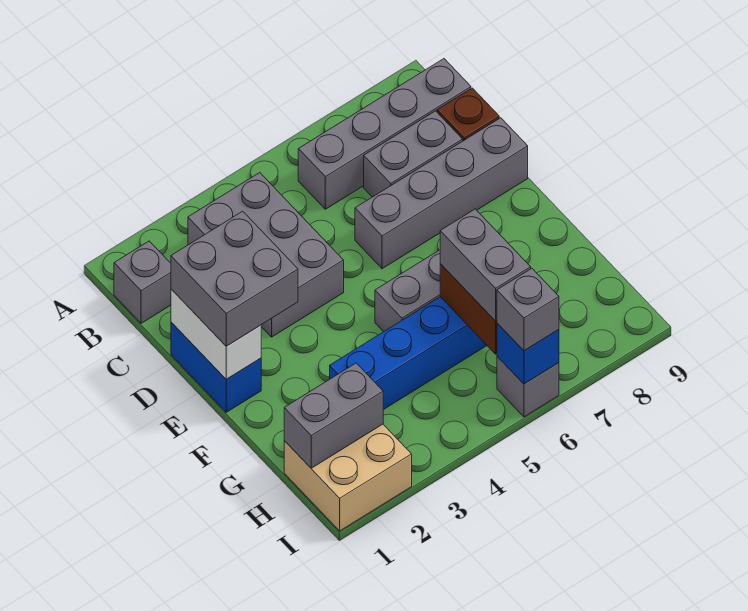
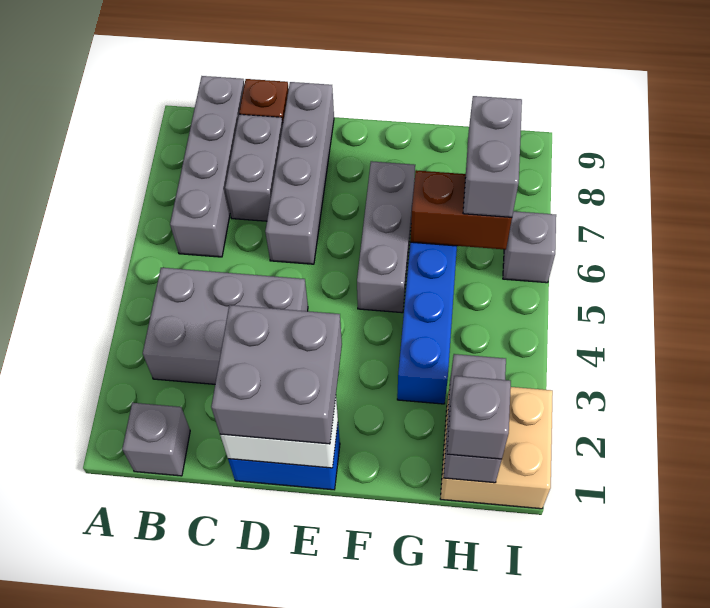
grey 1x2 brick [440,209,531,321] -> grey 1x2 brick turned to [463,96,522,217]
blue 1x1 brick [497,323,559,384] -> none
grey 1x1 brick [497,268,559,351] -> grey 1x1 brick moved to [447,376,511,459]

